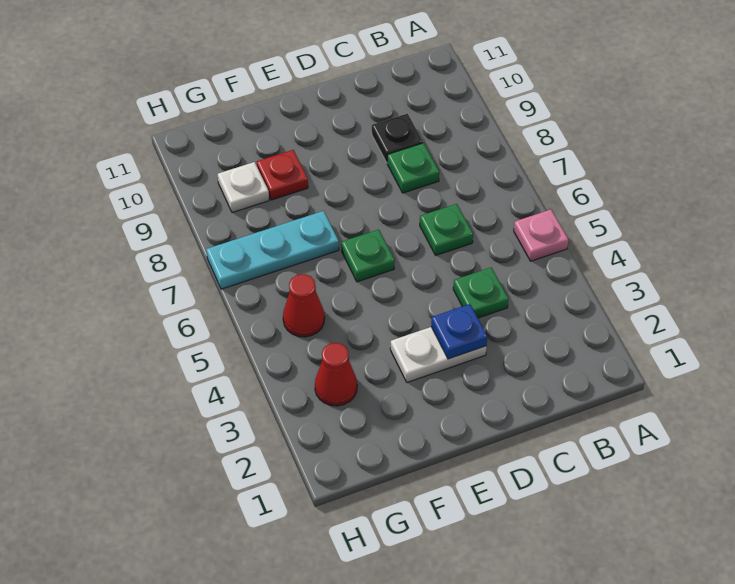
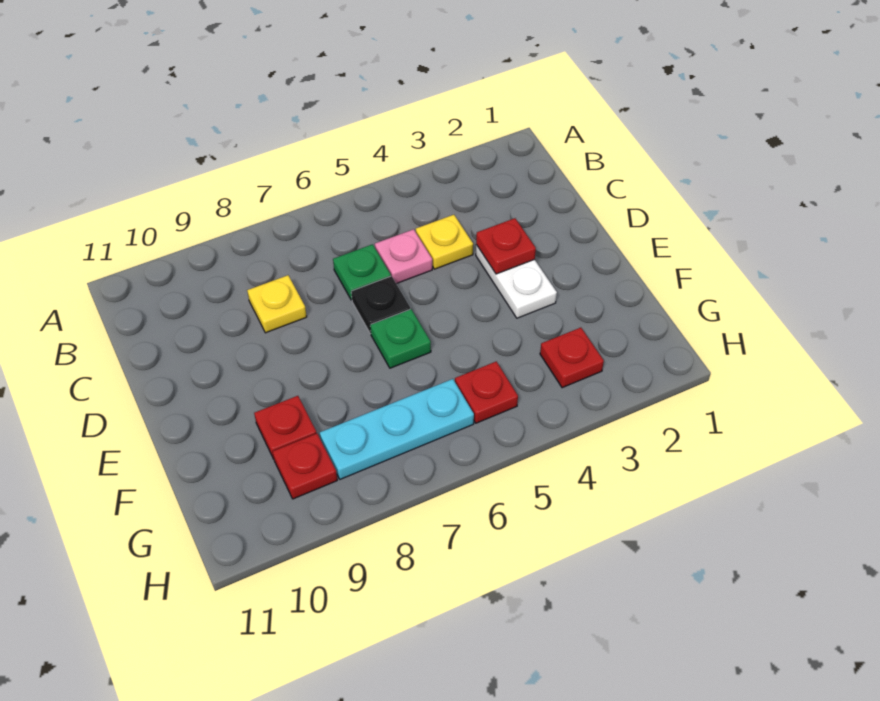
pink 1x1 plate [514,210,568,261] -> pink 1x1 plate moved to [375,229,432,284]
green 1x1 plate [453,268,508,318] -> yellow 1x1 plate [416,215,473,269]
green 1x1 plate [387,143,439,193] -> yellow 1x1 plate [247,275,307,333]
black 1x1 plate [372,114,423,162] -> black 1x1 plate moved to [351,276,410,334]
blue 1x1 plate [431,304,487,359] -> red 1x1 plate [476,218,536,274]
cyan 1x3 plate [206,211,339,289] -> cyan 1x3 plate turned to [320,379,474,479]
red 1x1 cone [315,343,357,406] -> red 1x1 plate [540,328,604,388]
red 1x1 cone [283,274,325,337] -> red 1x1 plate [455,361,518,423]
white 1x1 plate [218,162,269,213] -> red 1x1 plate [273,434,337,499]

